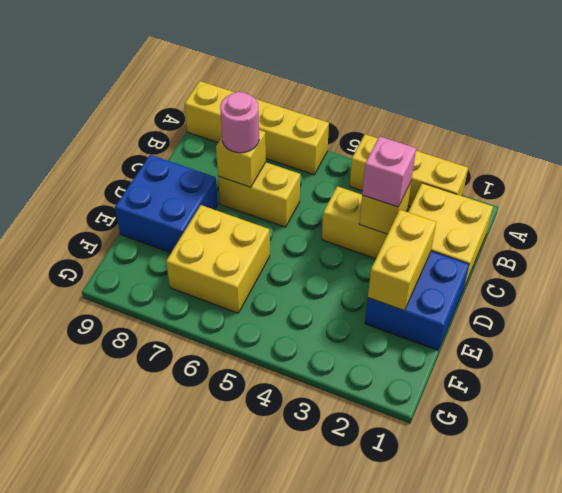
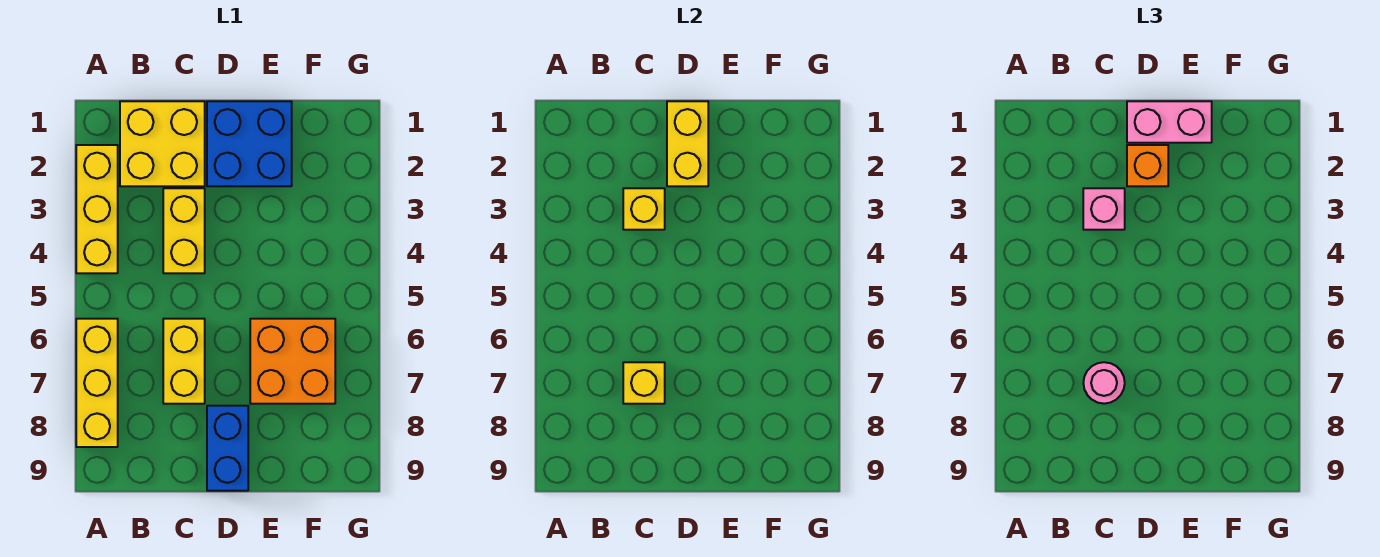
yellow 1x4 brick [184,81,329,175] -> yellow 1x3 brick [76,319,118,447]
none -> pink 1x2 brick [1127,101,1212,143]
yellow 1x2 brick [368,210,436,310] -> yellow 1x2 brick turned to [667,101,708,186]
none -> orange 1x1 brick [1127,145,1168,186]
blue 2x2 brick [115,155,218,253] -> blue 1x2 brick [207,406,248,491]
yellow 2x2 brick [166,205,270,313] -> orange 2x2 brick [250,319,335,404]

